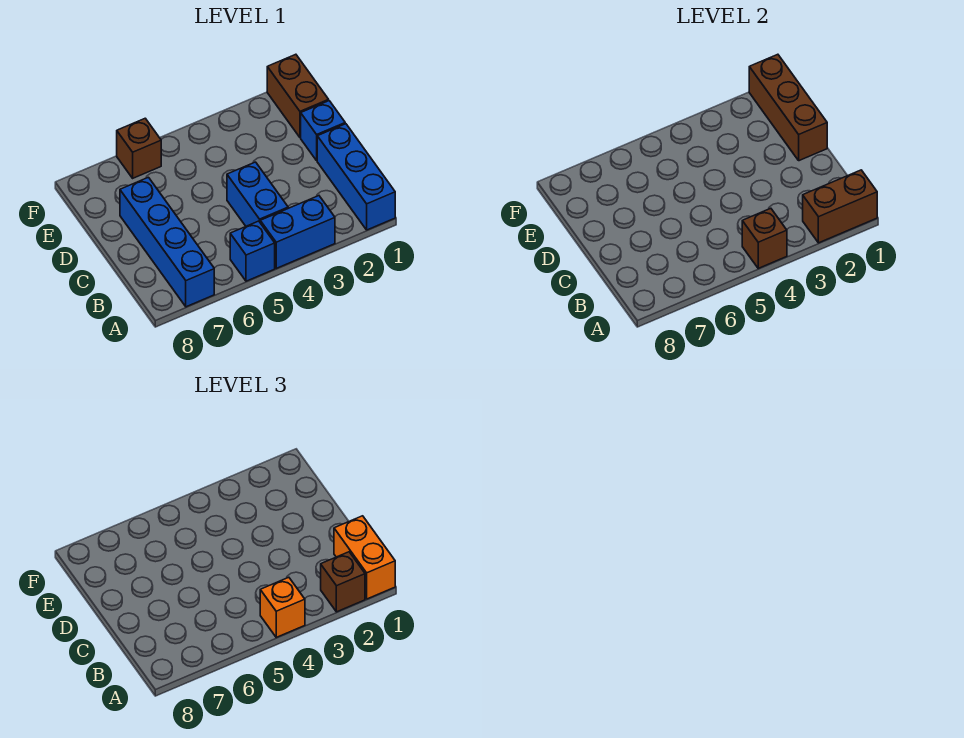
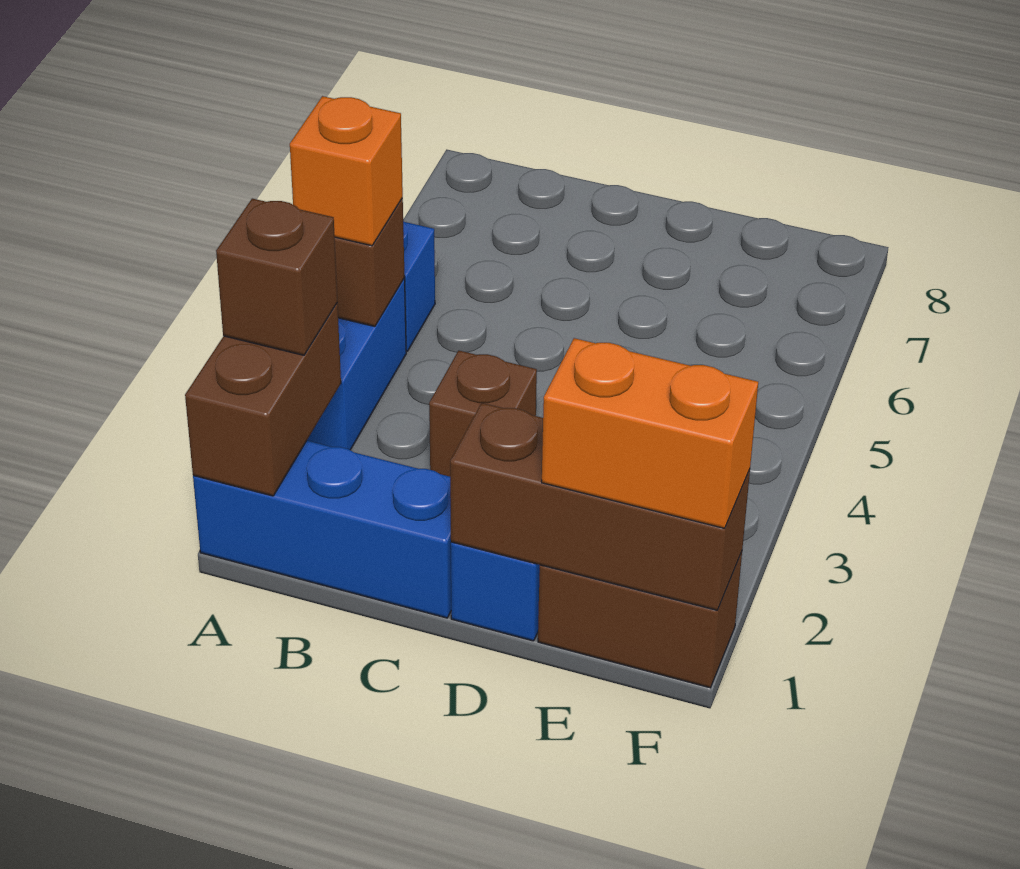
orange 1x2 brick [334,516,395,599] -> orange 1x2 brick moved to [542,338,758,528]
blue 1x4 brick [120,177,214,307] -> none
blue 1x2 brick [227,162,288,226] -> none
brown 1x1 brick [117,118,161,178] -> brown 1x1 brick moved to [429,351,537,476]

